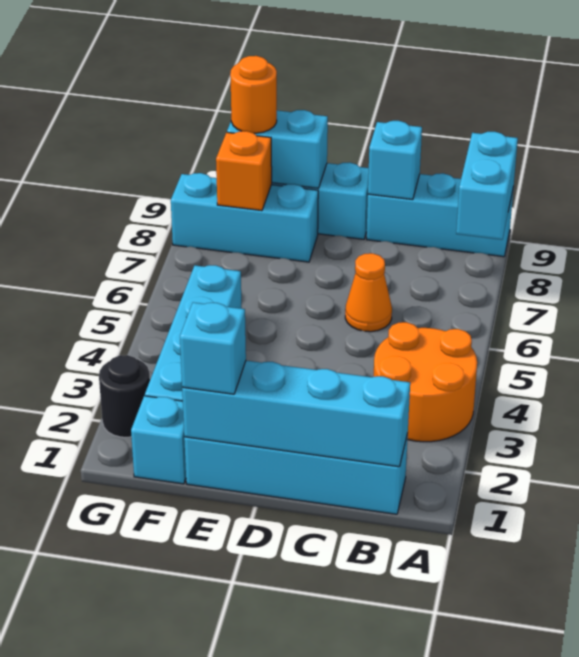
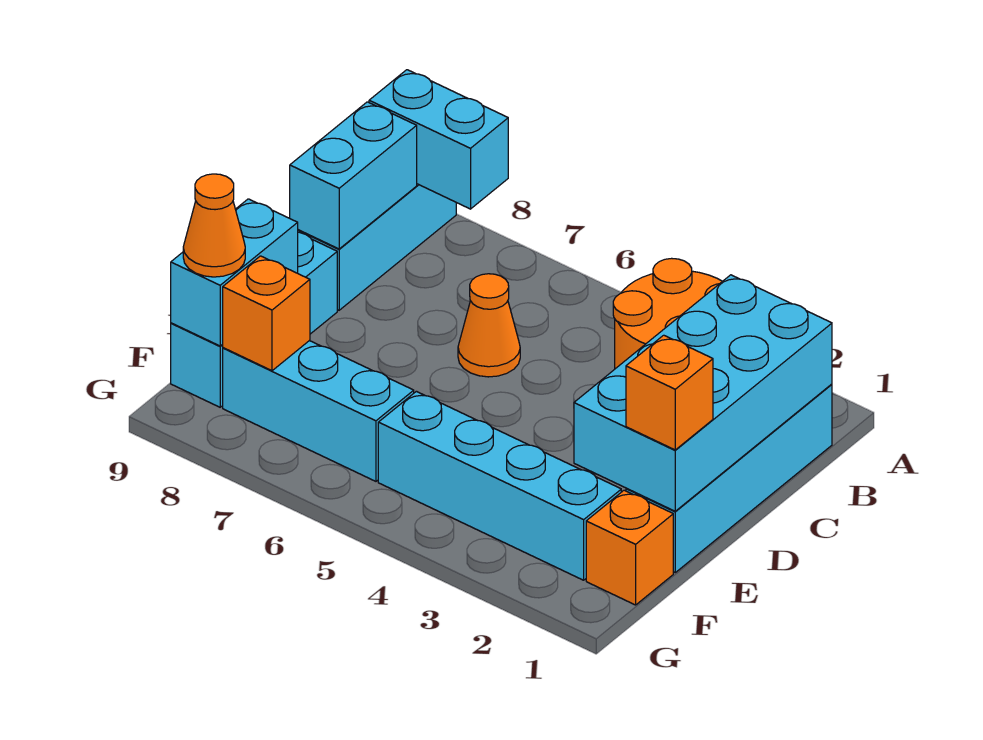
cyan 1x4 brick [182,361,410,467] -> cyan 2x4 brick [574,275,832,511]
cyan 1x1 brick [368,121,422,200] -> cyan 1x2 brick [290,102,417,249]
cyan 1x1 brick [180,302,246,394] -> orange 1x1 brick [626,335,713,450]
cyan 1x3 brick [171,173,318,262] -> cyan 1x3 brick turned to [223,341,414,481]
cyan 1x1 brick [131,396,186,484] -> orange 1x1 brick [586,490,673,605]
orange 1x1 round brick [230,56,277,133] -> orange 1x1 cone [183,174,245,277]
black 1x1 round brick [99,355,150,437] -> none

